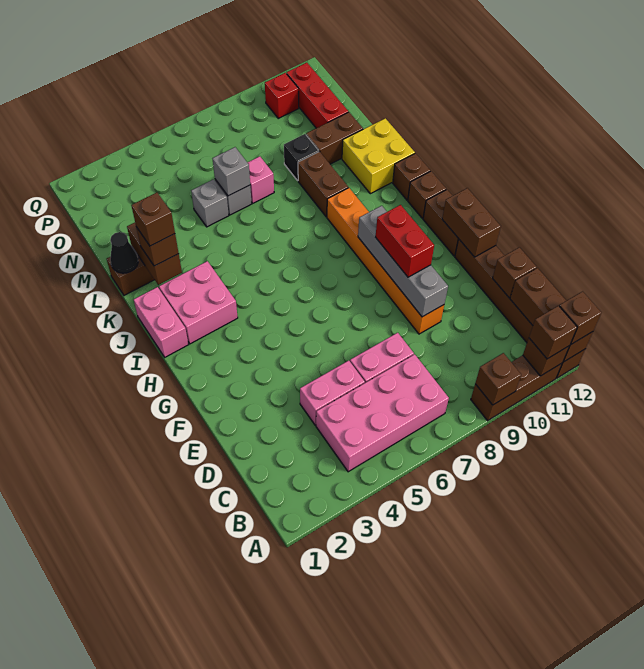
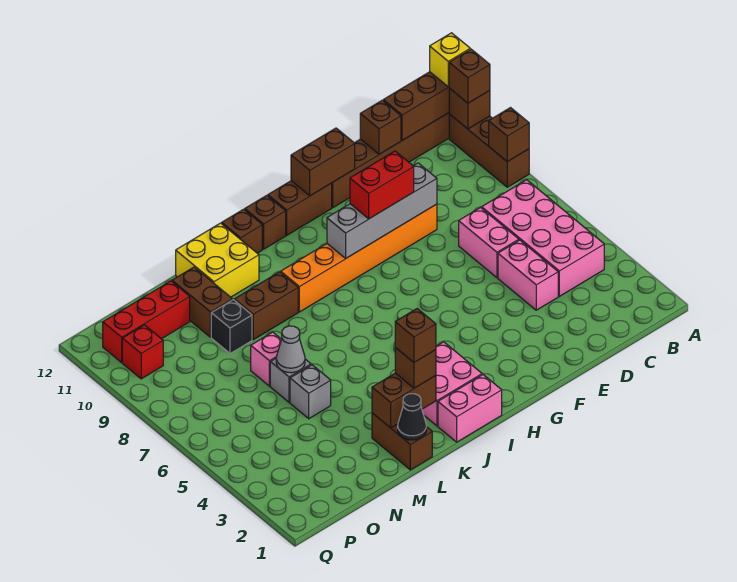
brown 1x1 brick [559,291,602,344] -> yellow 1x1 brick [430,33,470,87]
grey 1x1 brick [213,147,250,196] -> grey 1x1 cone [276,326,305,373]

